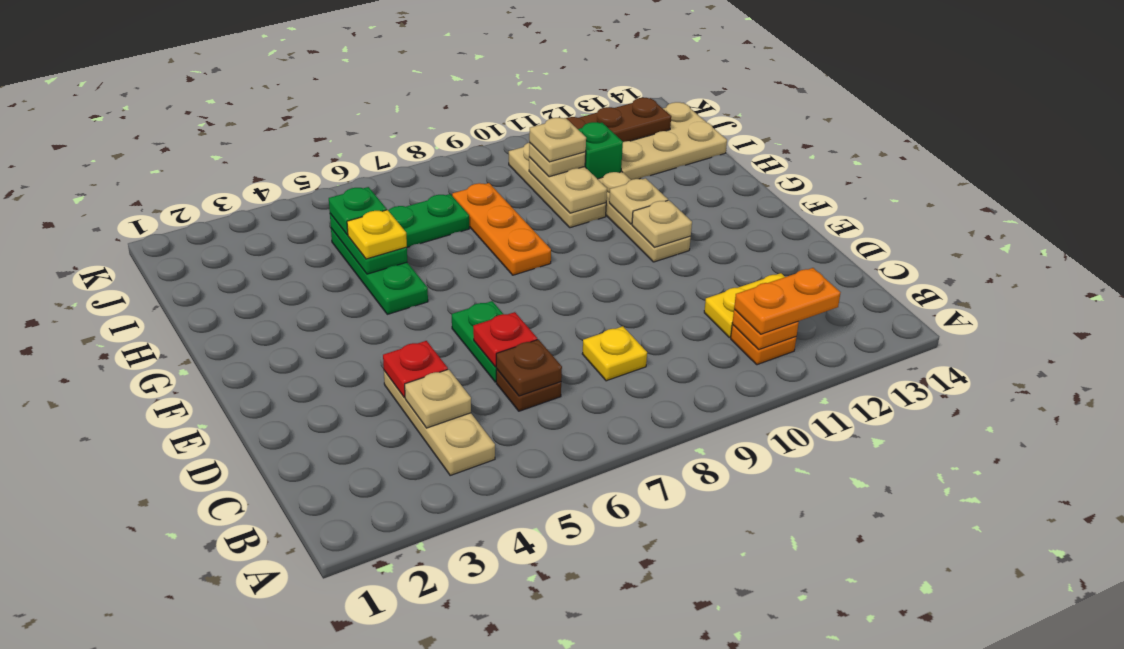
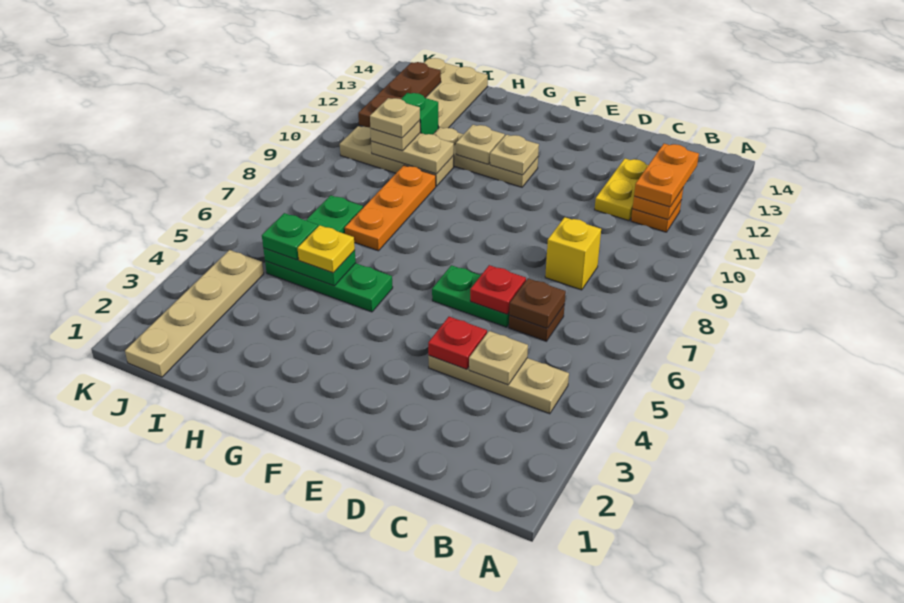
yellow 1x1 plate [582,326,647,381] -> yellow 1x1 brick [545,217,601,290]
orange 1x3 plate [452,183,551,275] -> orange 1x3 plate turned to [345,165,436,251]
none -> tan 1x4 plate [125,250,264,377]

